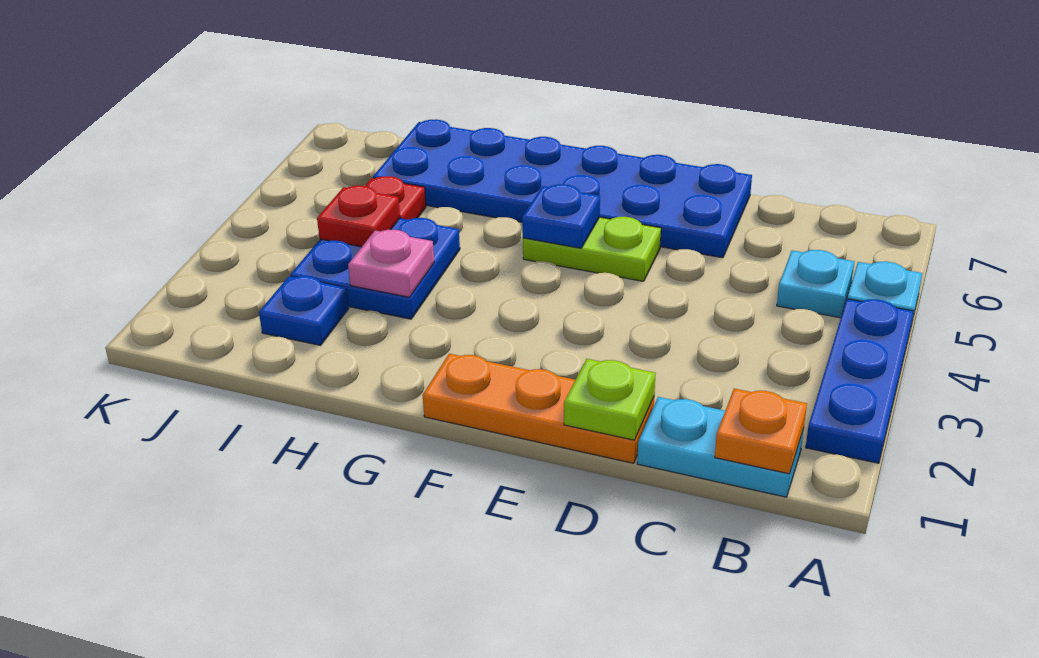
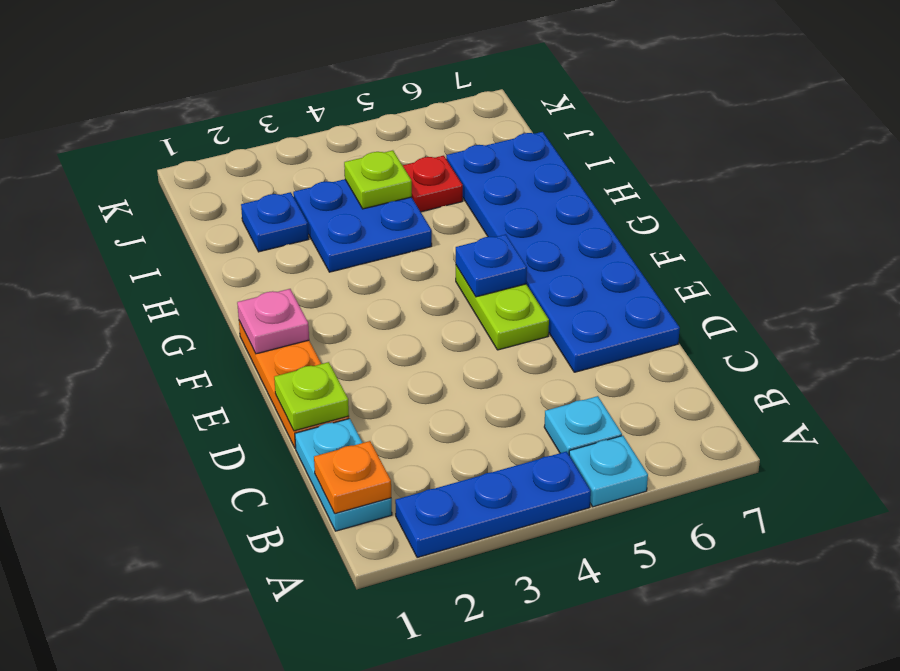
pink 1x1 plate [348,230,434,297] -> pink 1x1 plate moved to [237,289,309,354]
red 1x1 plate [317,186,400,247] -> lime 1x1 plate [344,150,412,209]

